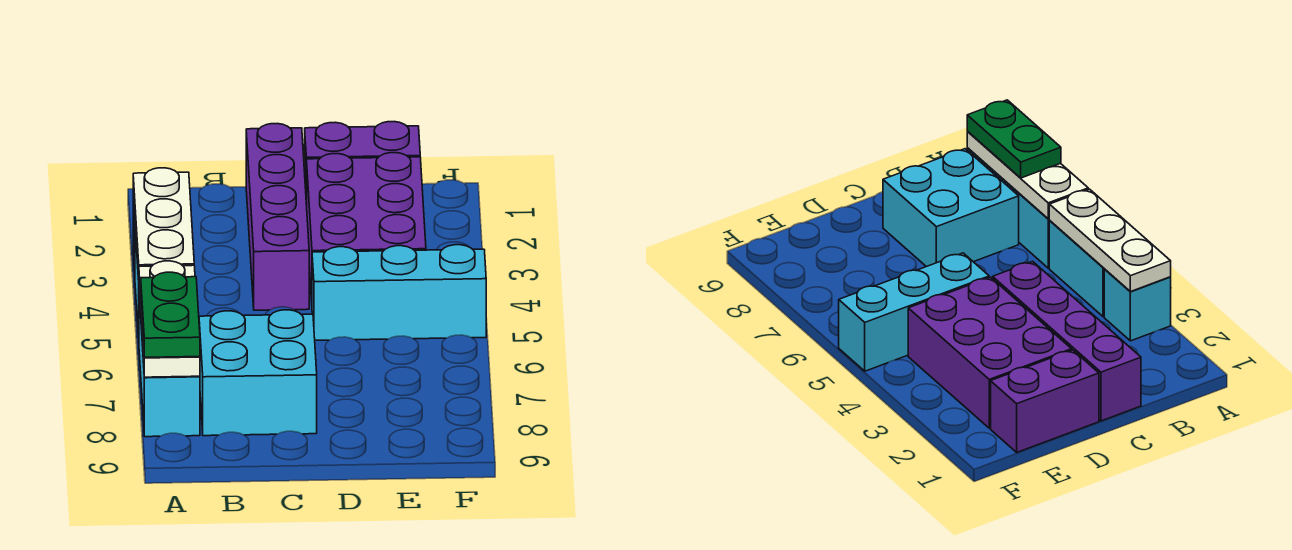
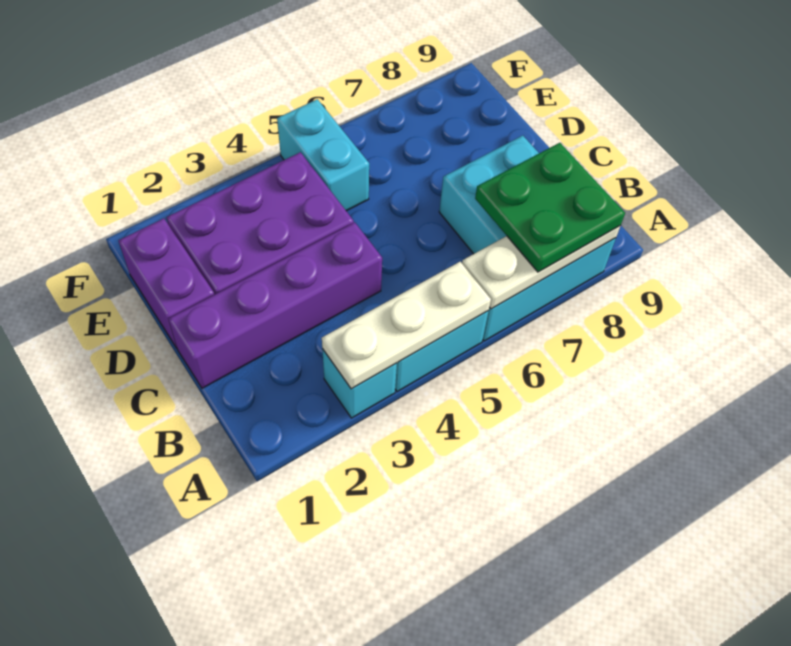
green 1x2 plate [141,272,200,358] -> green 2x2 plate [475,143,625,272]
cyan 1x3 brick [312,245,486,340] -> cyan 1x2 brick [277,99,369,211]

